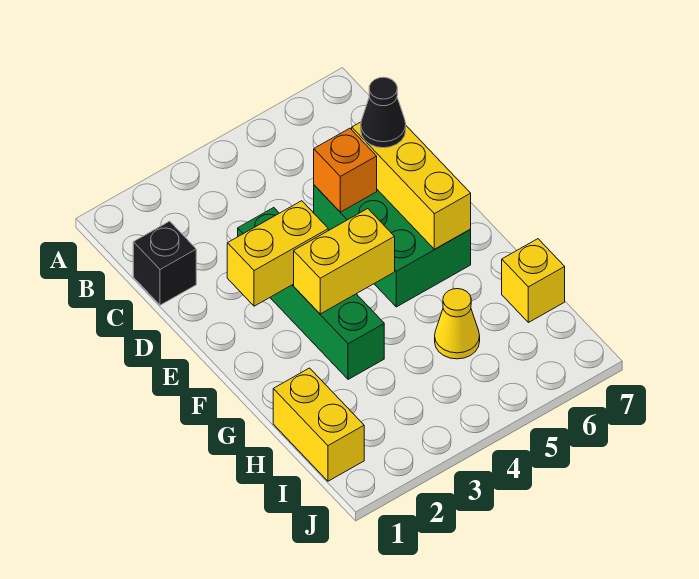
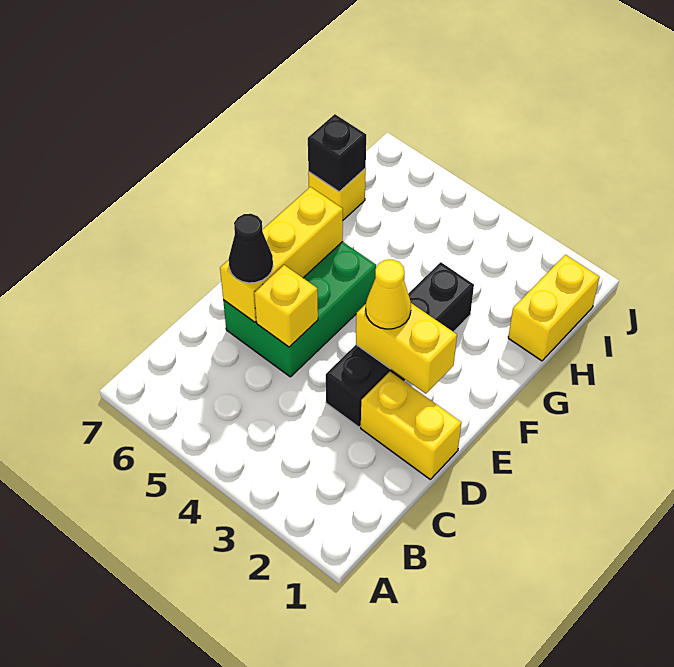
black 1x1 brick [133,221,196,305] -> black 1x1 brick moved to [308,114,366,192]
green 1x4 brick [238,208,384,379] -> black 1x4 brick [326,262,474,427]
orange 1x1 brick [314,128,377,212] -> yellow 1x1 brick [254,265,318,347]
yellow 1x2 brick [294,209,395,314] -> yellow 1x2 brick moved to [361,372,461,479]
yellow 1x1 cone [435,289,480,359] -> yellow 1x1 cone moved to [366,260,411,329]

